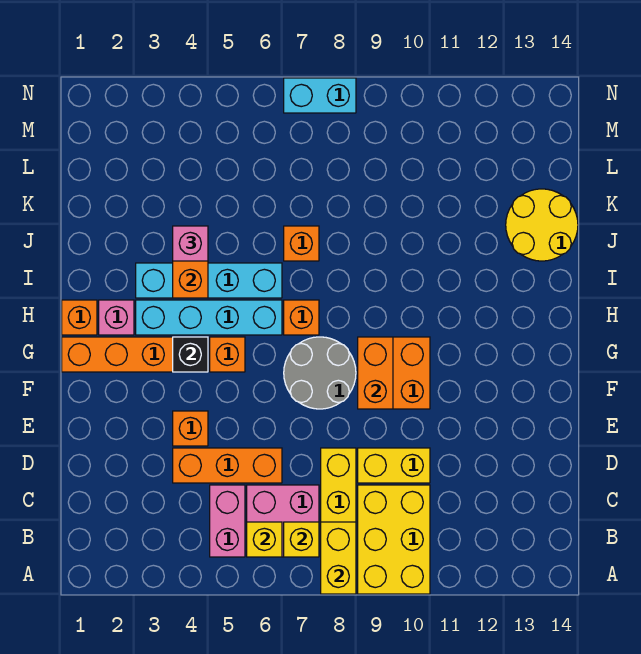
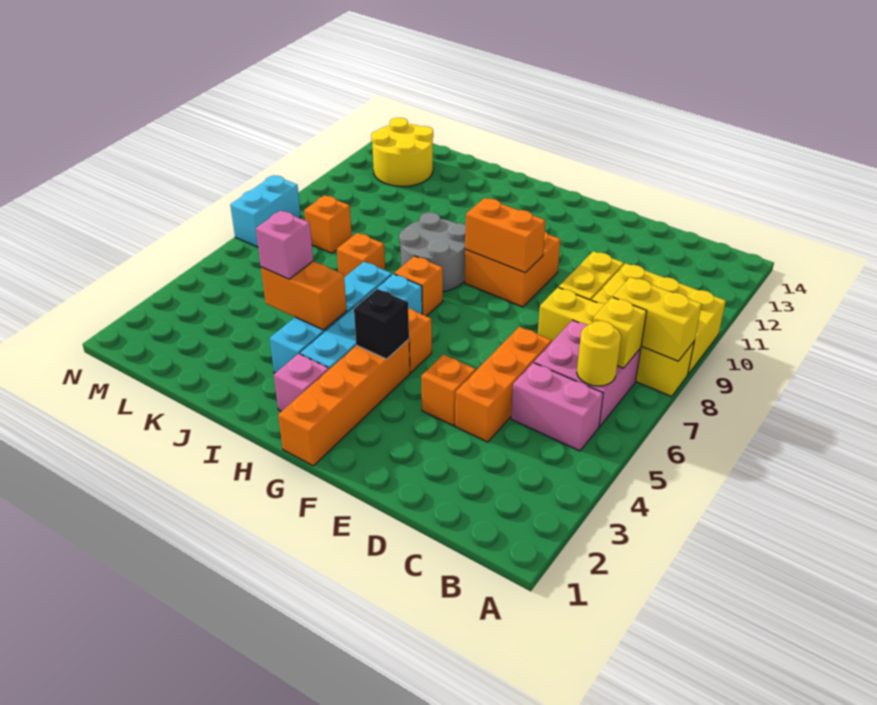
yellow 1x1 brick [247,522,282,557] -> yellow 1x1 round brick [577,321,621,386]
grey 2x2 round brick [284,337,356,409] -> grey 2x2 round brick moved to [399,212,466,292]
orange 1x1 brick [62,300,97,335] -> orange 1x1 brick moved to [304,195,352,253]
yellow 2x2 round brick [506,189,578,261] -> yellow 2x2 round brick moved to [371,118,433,186]

